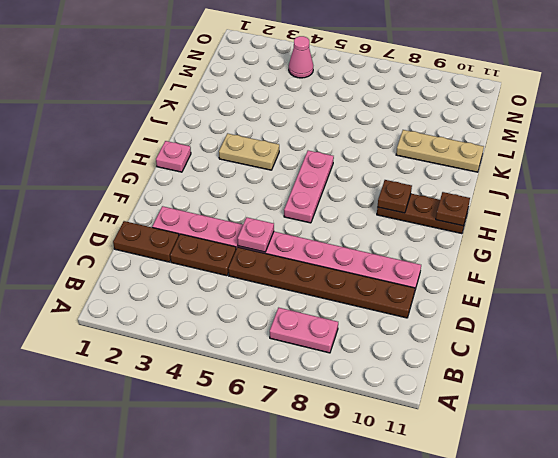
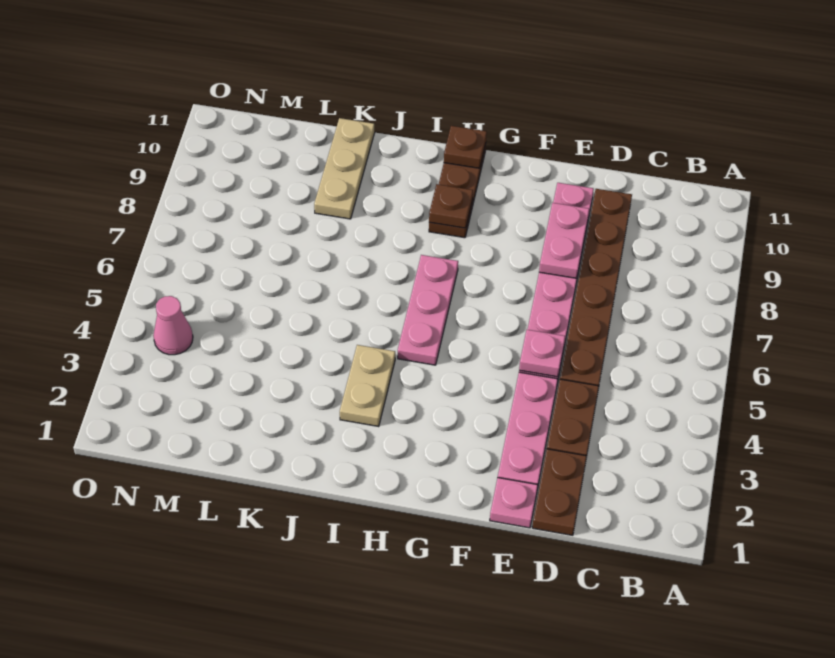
pink 1x2 plate [270,308,338,353] -> pink 1x2 plate moved to [539,203,589,278]
pink 1x3 plate [284,151,334,223] -> pink 1x3 plate turned to [398,255,458,365]
pink 1x1 plate [156,141,191,172] -> pink 1x1 plate moved to [490,478,538,528]

